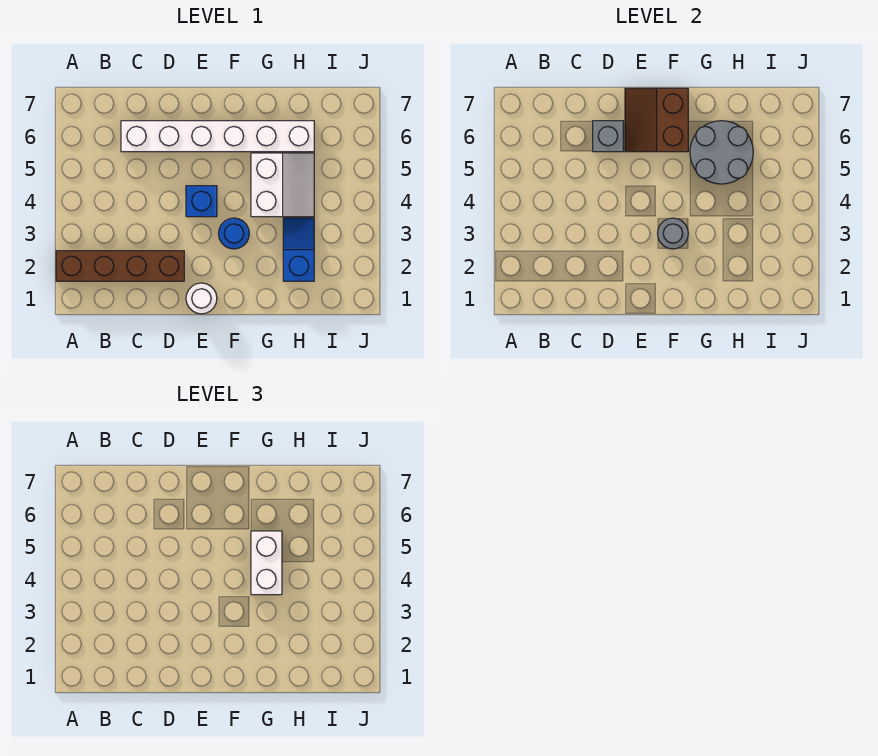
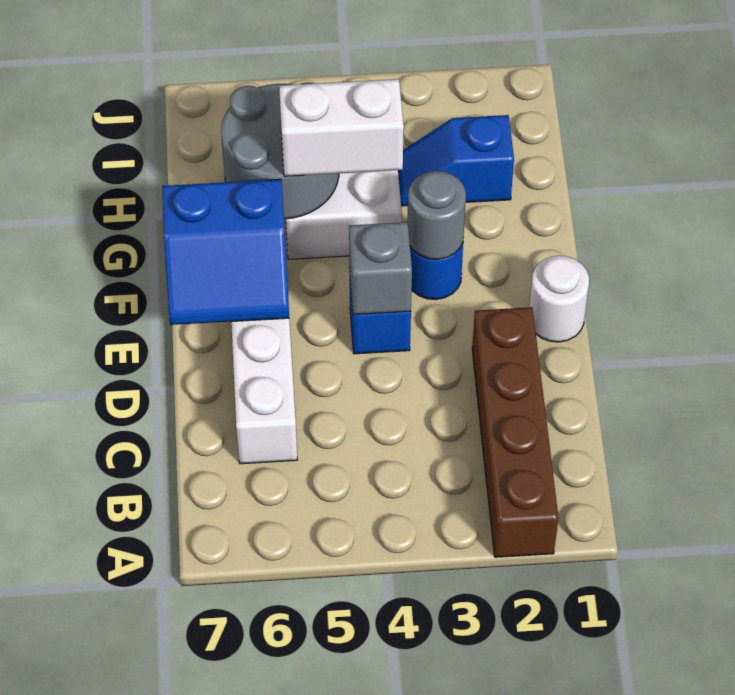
grey 1x1 brick [593,121,623,152] -> grey 1x1 brick moved to [349,222,412,315]
brown 2x2 slope [625,88,688,152] -> blue 2x2 slope [162,179,289,325]

